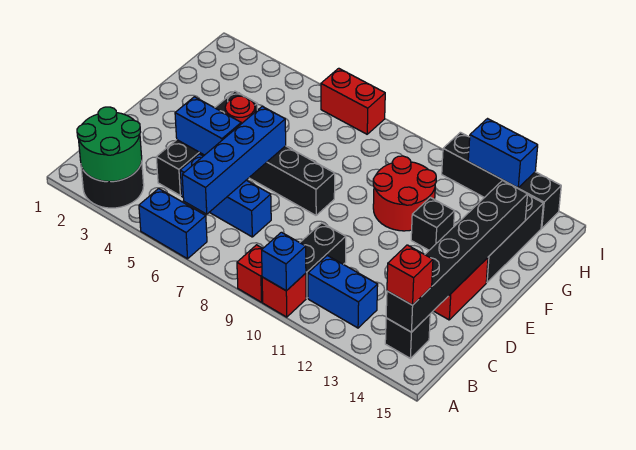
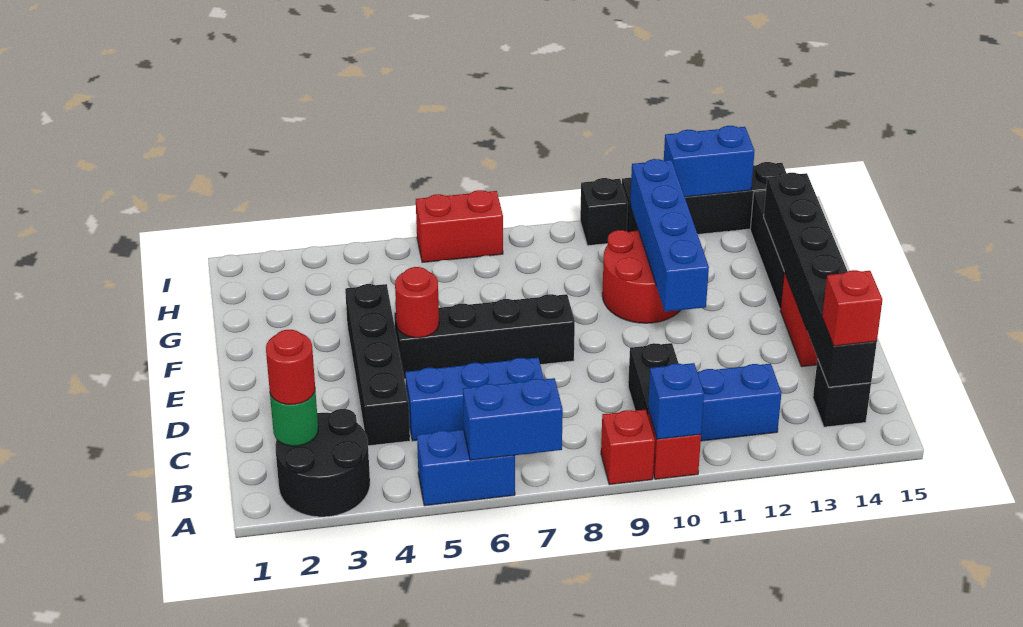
green 2x2 round brick [77,107,142,182] -> green 1x1 round brick [270,391,318,446]
none -> red 1x1 round brick [266,330,315,404]
blue 1x4 brick [182,106,286,214] -> blue 1x4 brick moved to [630,159,709,312]
blue 1x2 brick [175,97,241,155] -> blue 1x2 brick moved to [463,378,563,460]
black 1x1 brick [411,197,455,250] -> black 1x1 brick moved to [580,178,628,246]

